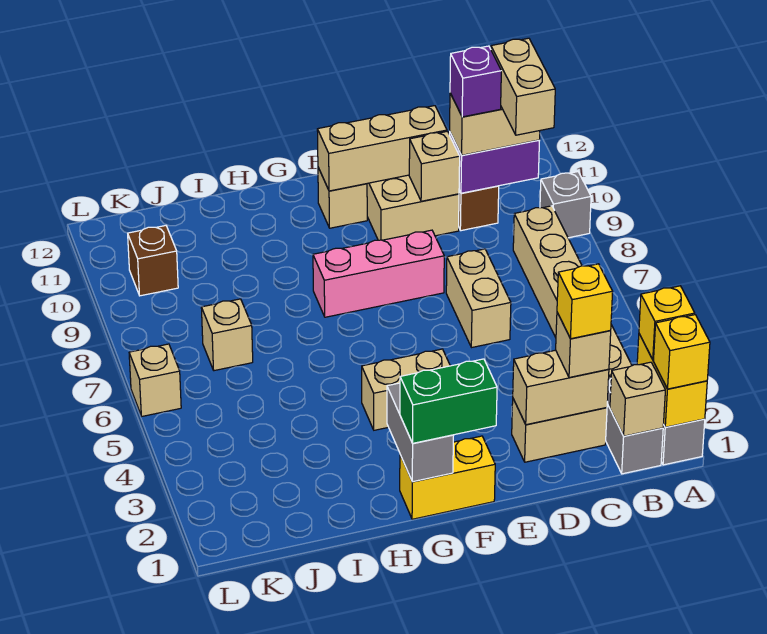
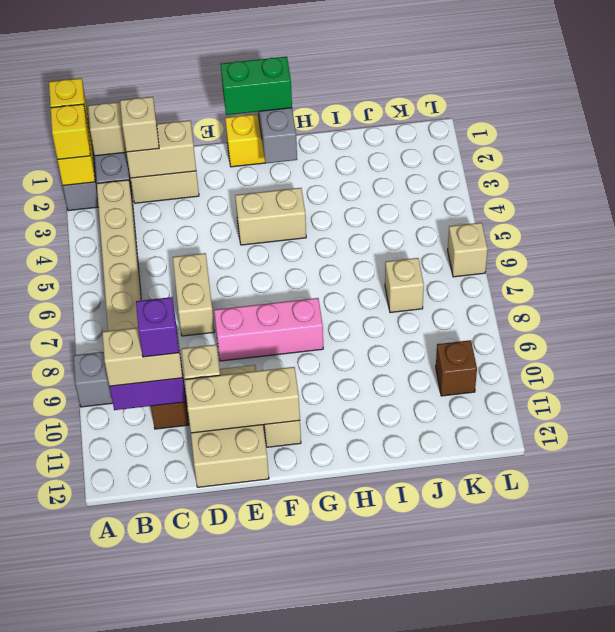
tan 1x2 brick [491,38,555,135] -> none
yellow 1x1 brick [557,264,613,339] -> none

